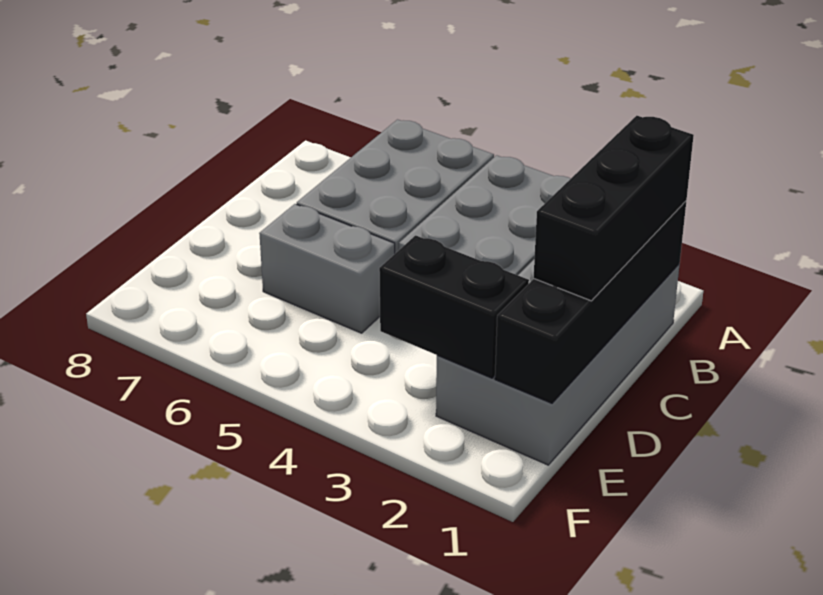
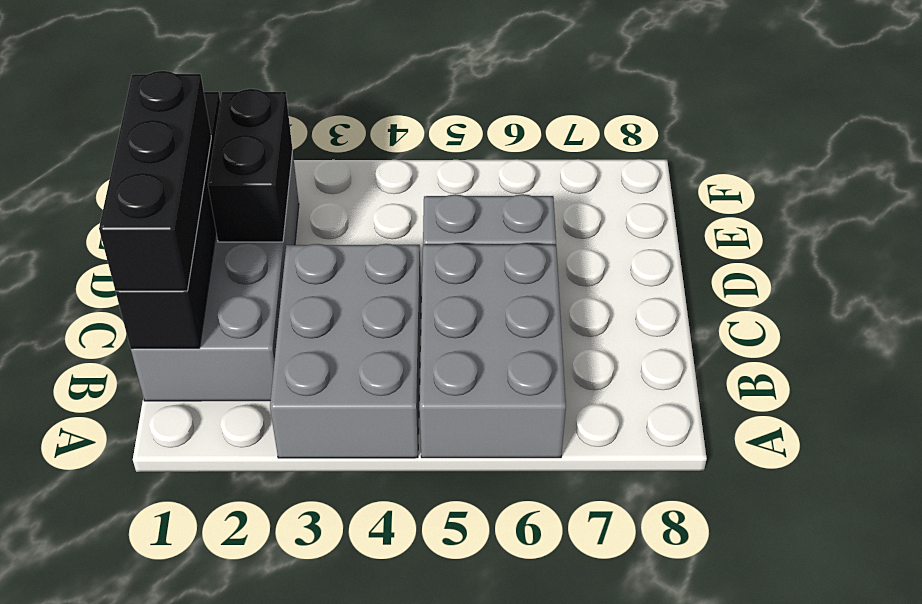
black 1x2 brick [379,235,529,378] -> black 1x2 brick turned to [208,89,293,242]

